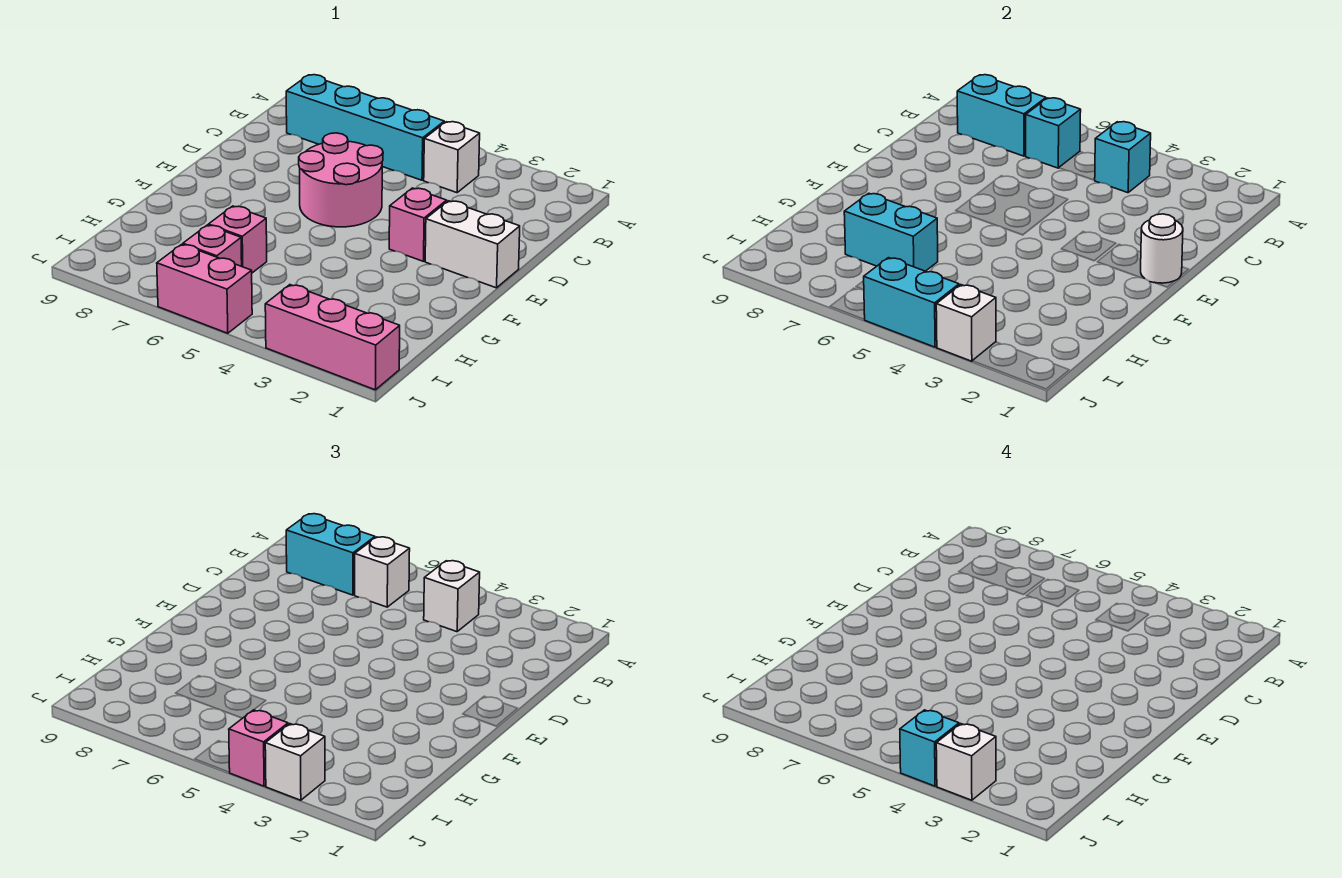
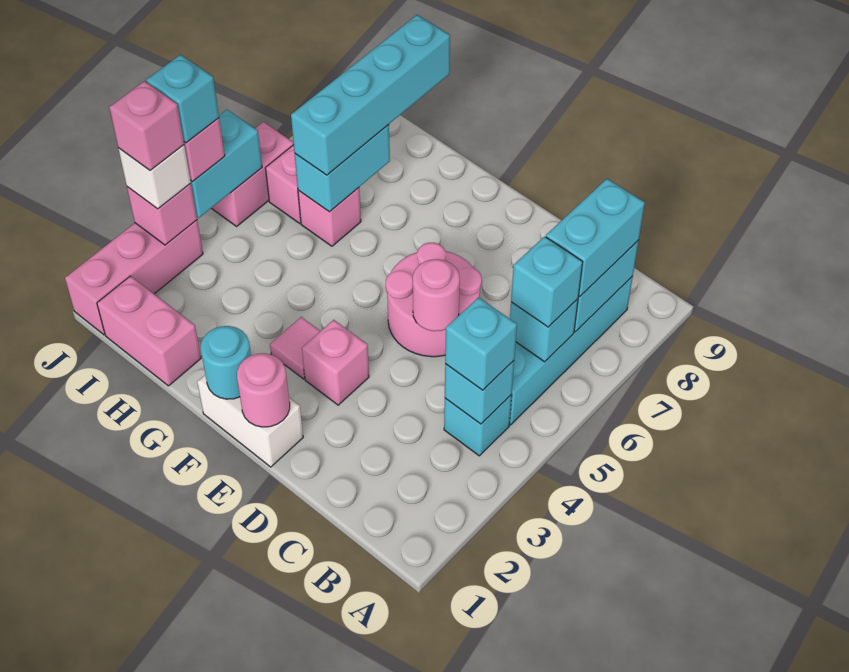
white 1x1 brick [424,122,480,193] -> cyan 1x1 brick [444,395,512,456]
white 1x1 brick [424,561,480,632] -> cyan 1x1 brick [445,297,517,390]
white 1x1 brick [355,537,410,607] -> cyan 1x1 brick [511,236,583,327]
none -> pink 1x1 round brick [413,259,460,331]
white 1x2 brick [425,201,520,288] -> white 1x2 brick turned to [197,375,303,467]
white 1x1 round brick [1141,214,1183,283] -> pink 1x1 round brick [237,353,290,427]
none -> cyan 1x1 round brick [201,326,251,399]
none -> pink 1x1 tile [270,317,320,379]
none -> pink 1x2 brick [97,276,201,386]
none -> cyan 1x4 brick [291,15,450,175]
white 1x1 brick [936,285,996,361] -> pink 1x1 brick [127,183,197,245]
white 1x1 brick [936,724,996,800] -> pink 1x1 brick [109,81,184,170]

